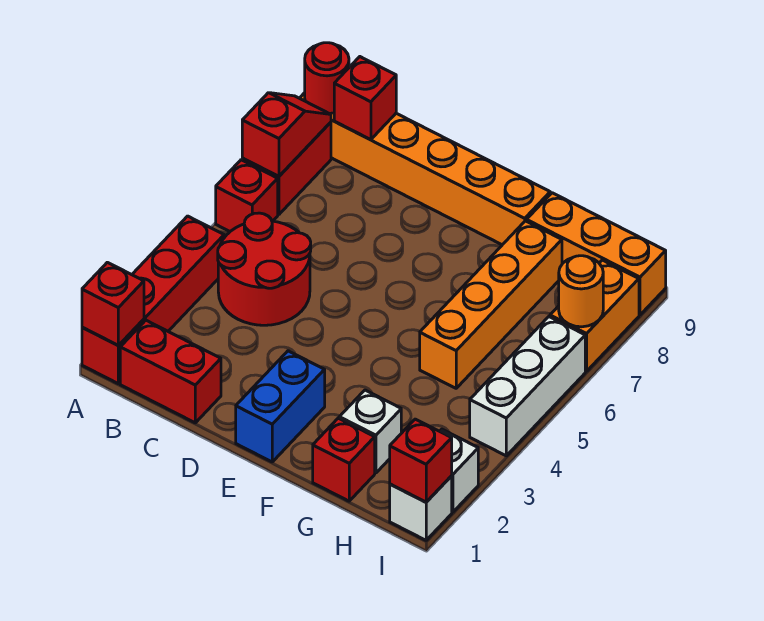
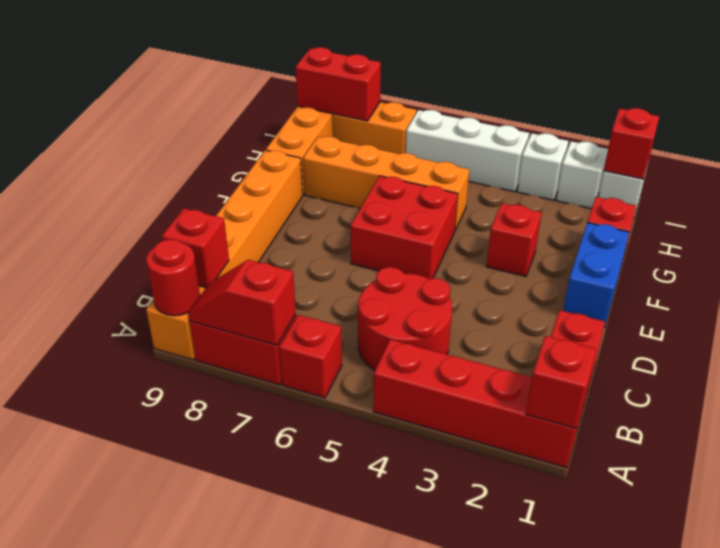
blue 1x2 brick [236,351,325,462] -> blue 1x2 brick turned to [563,223,629,327]
none -> red 2x2 brick [351,176,458,279]
none -> red 1x1 brick [486,203,542,276]
white 1x1 brick [339,390,401,473] -> white 1x1 brick moved to [517,133,568,200]
orange 1x1 round brick [559,256,603,327] -> none
none -> red 1x2 brick [296,47,381,121]

